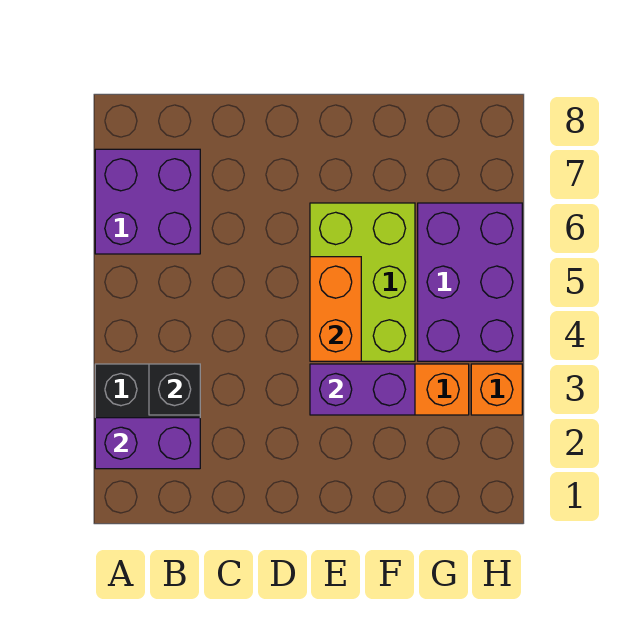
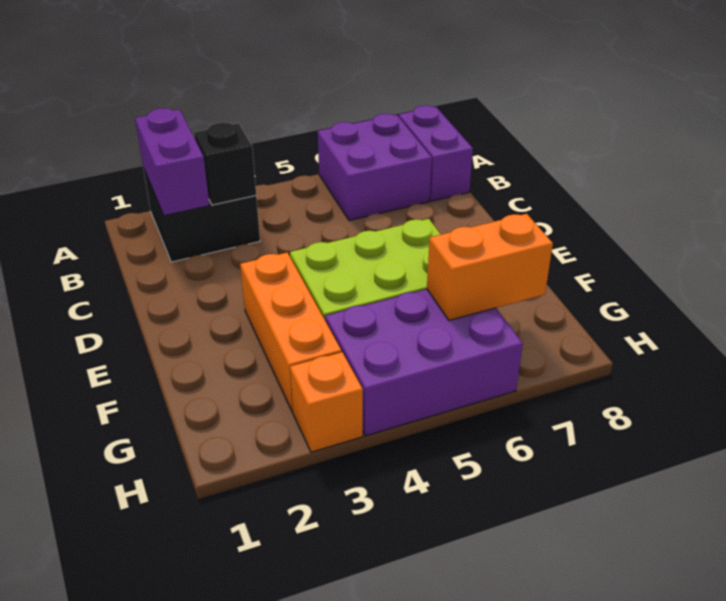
purple 1x2 brick [310,364,415,415] -> purple 1x2 brick moved to [399,105,473,201]
orange 1x2 brick [310,257,361,361] -> orange 1x2 brick moved to [427,214,553,320]

